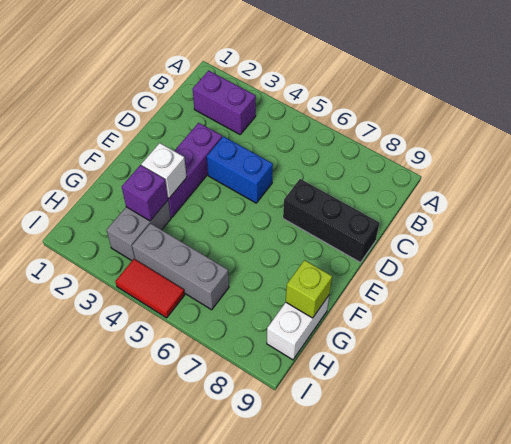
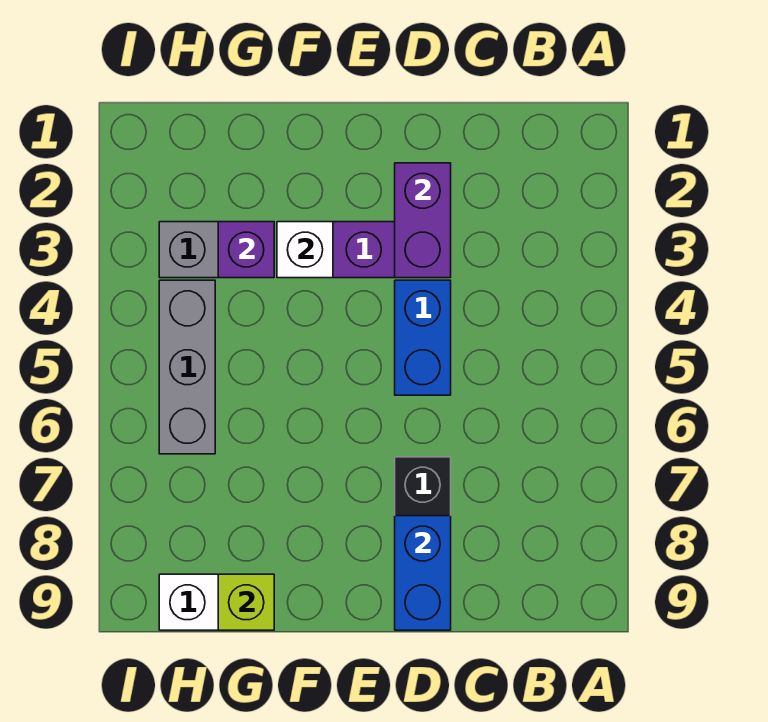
purple 1x2 brick [193,70,256,134] -> purple 1x2 brick moved to [395,163,451,278]
none -> blue 1x2 brick [395,516,451,630]
red 1x2 tile [115,259,185,318] -> none

